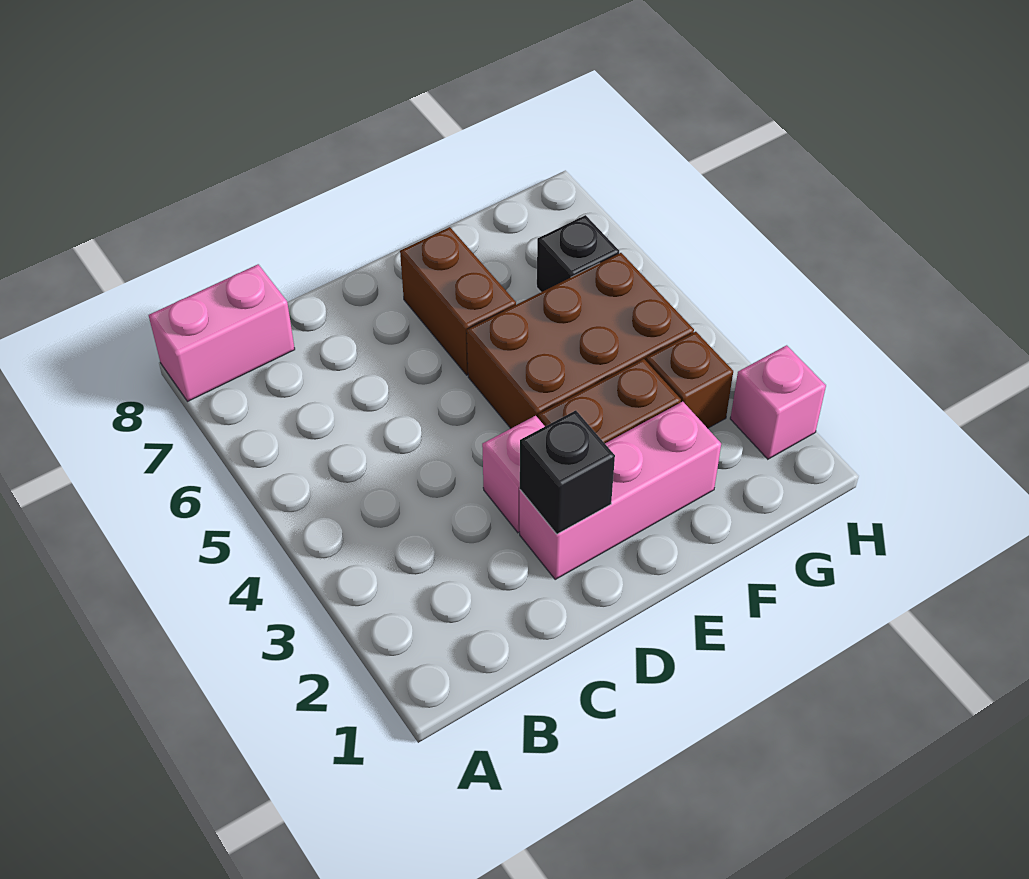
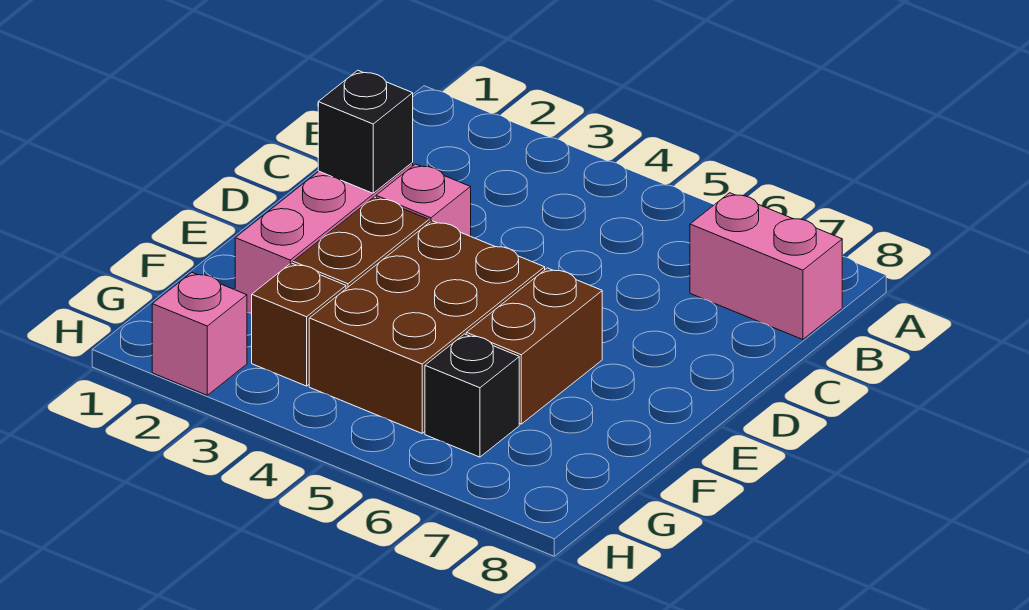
pink 1x2 brick [149,264,295,402] -> pink 1x2 brick turned to [690,193,842,340]
brown 1x2 brick [400,227,516,375] -> brown 1x2 brick turned to [466,268,602,424]

